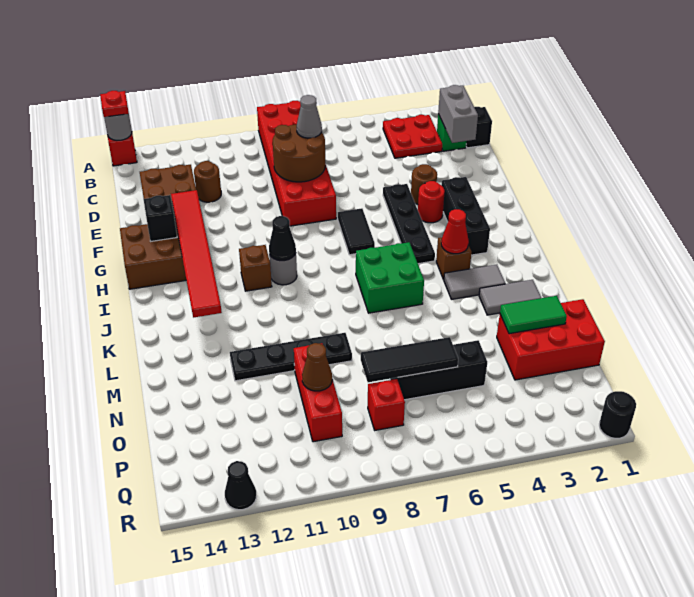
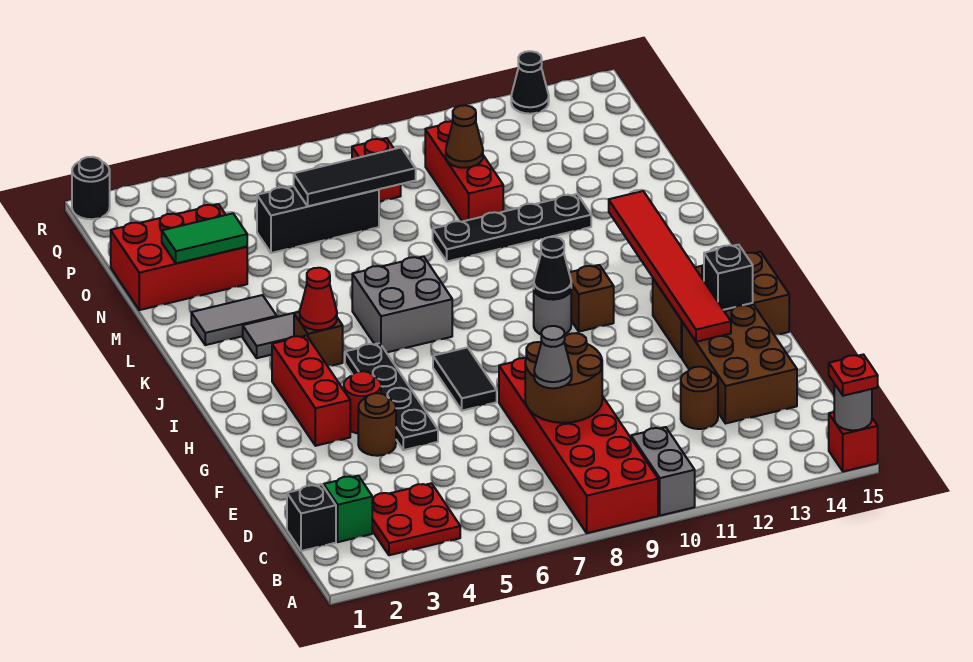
grey 1x2 brick [438,85,478,143] -> grey 1x2 brick moved to [631,427,695,516]
black 1x3 brick [441,177,490,255] -> red 1x3 brick [272,335,350,446]
green 2x2 brick [356,242,424,313] -> grey 2x2 brick [352,256,452,353]

